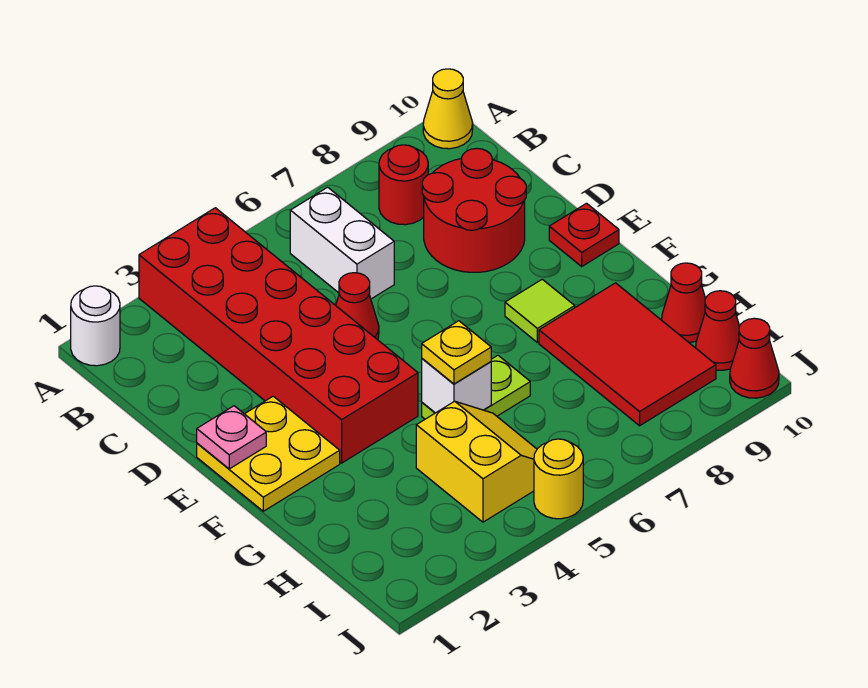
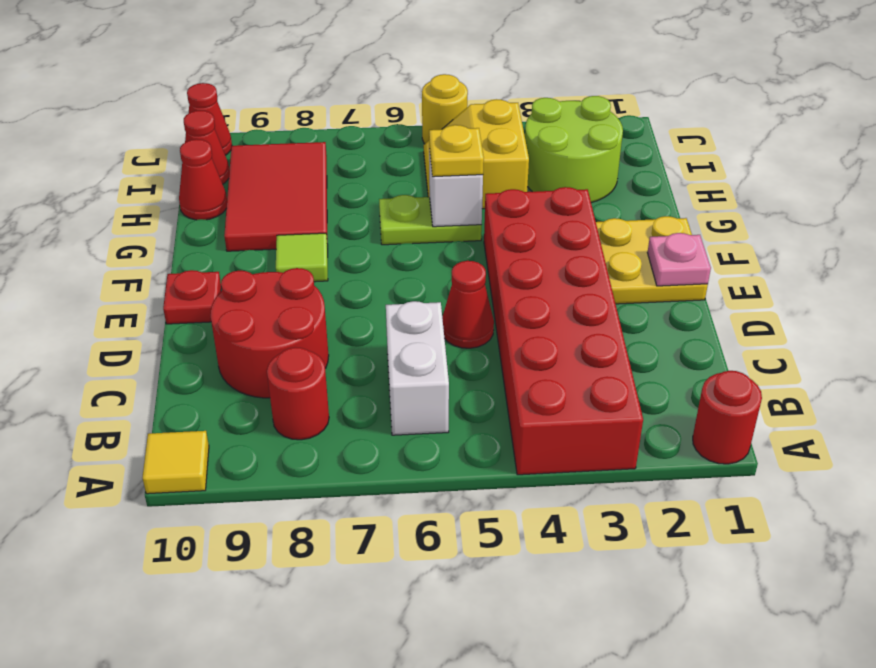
white 1x1 round brick [71,286,120,366] -> red 1x1 round brick [693,371,762,464]
yellow 1x1 cone [423,69,473,149] -> yellow 1x1 tile [142,431,209,494]
none -> lime 2x2 round brick [525,96,623,203]

